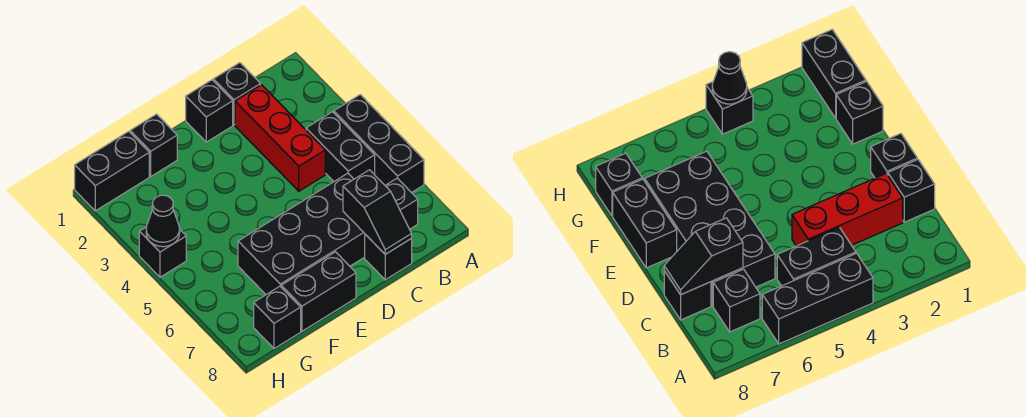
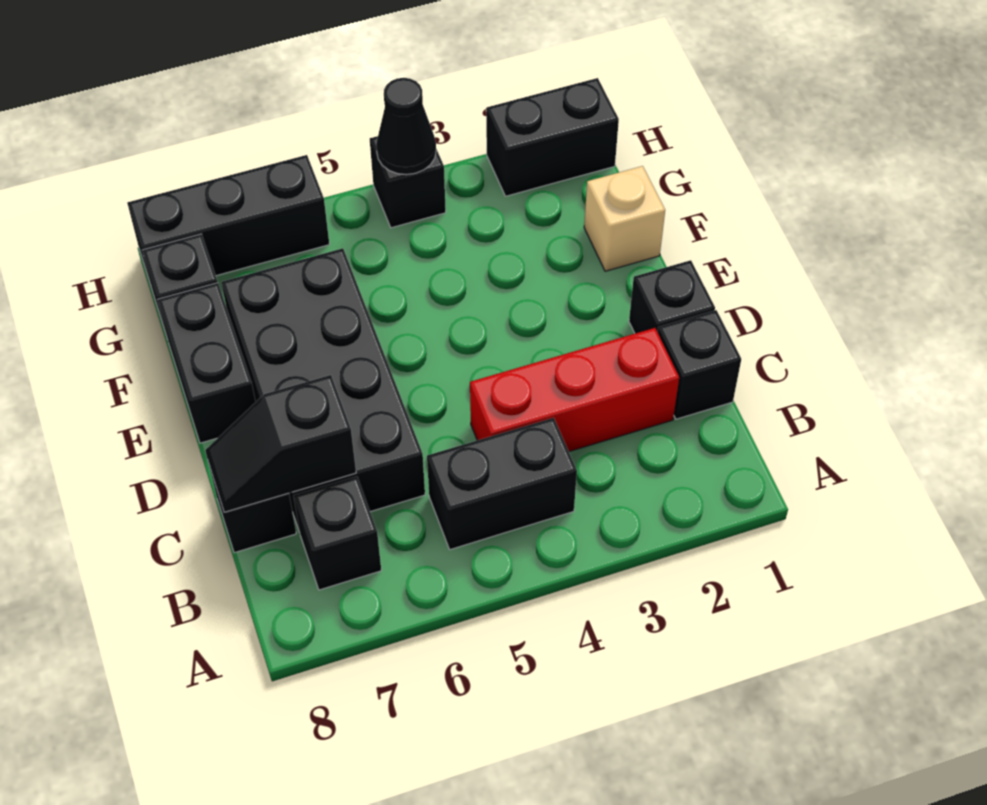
black 1x3 brick [334,95,424,193] -> black 1x3 brick moved to [127,155,329,288]
black 1x1 brick [130,114,177,176] -> tan 1x1 brick [584,166,665,271]
black 1x2 brick [75,131,149,211] -> black 1x2 brick turned to [486,78,619,196]

